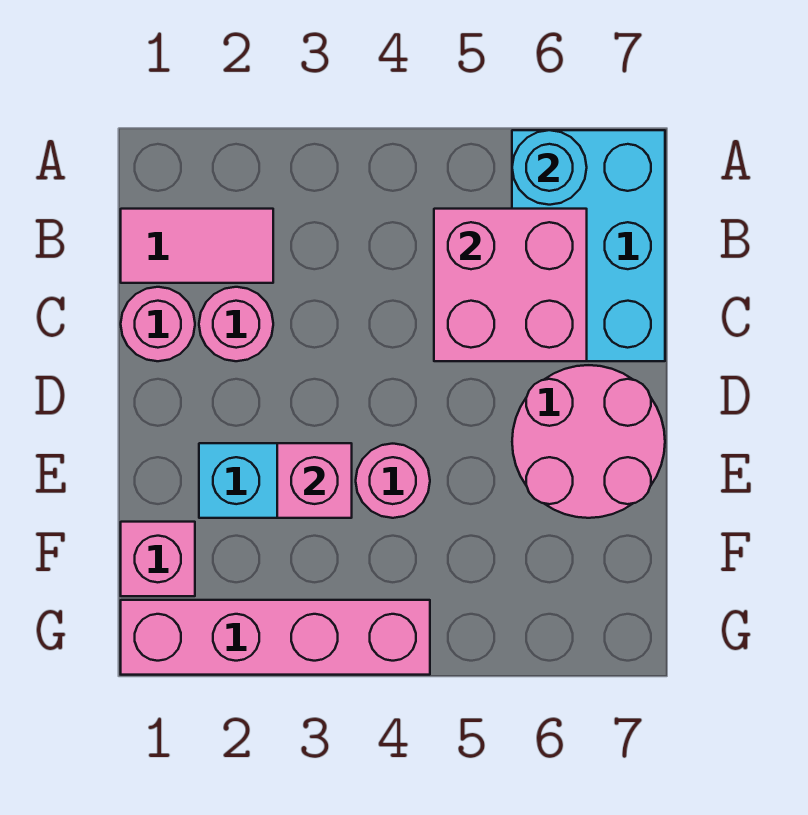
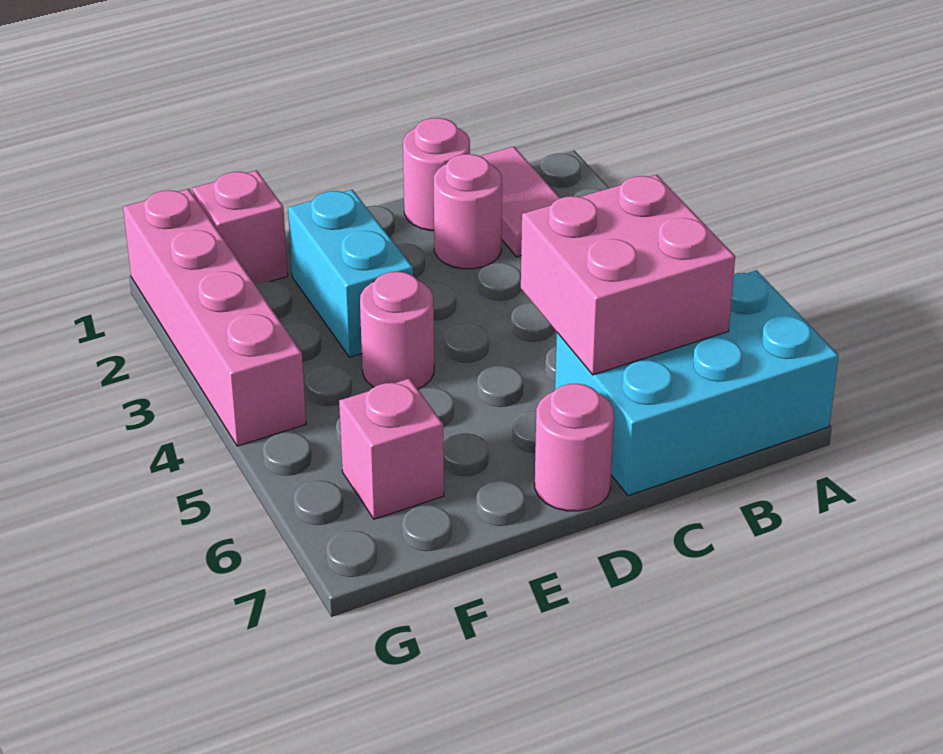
cyan 1x1 round brick [512,130,587,205] -> none
pink 2x2 round brick [512,365,665,518] -> pink 1x1 round brick [535,384,614,511]
pink 1x1 brick [277,443,352,518] -> pink 1x1 brick moved to [339,378,444,519]

